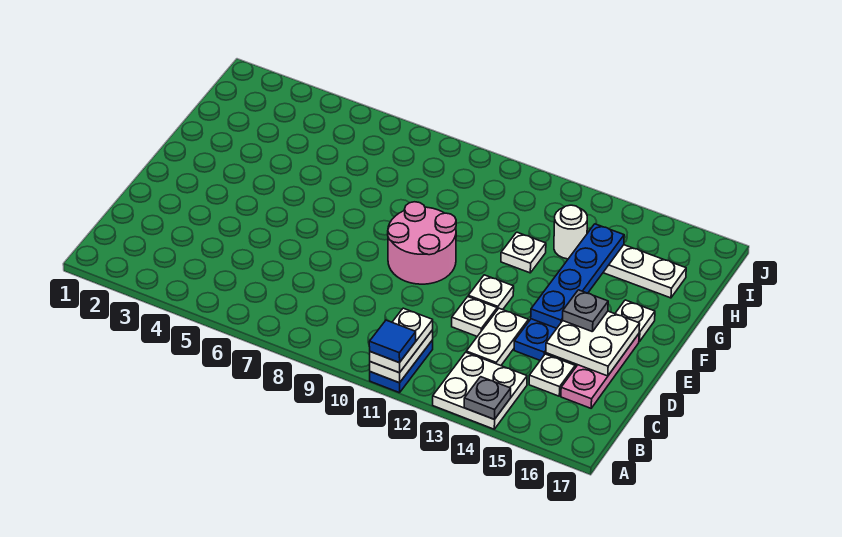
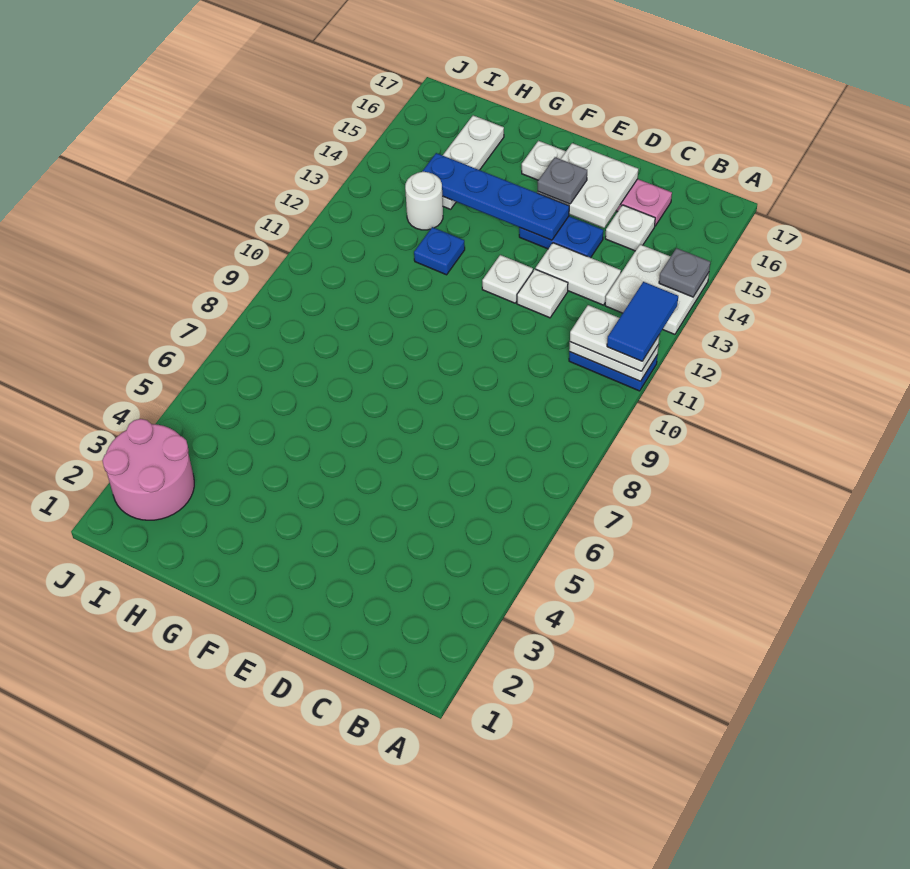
blue 1x1 tile [369,320,416,363] -> blue 1x2 tile [607,282,678,361]
pink 2x2 round brick [388,202,456,284] -> pink 2x2 round brick moved to [102,419,194,520]
white 1x1 plate [501,232,546,273] -> blue 1x1 plate [414,227,465,275]

